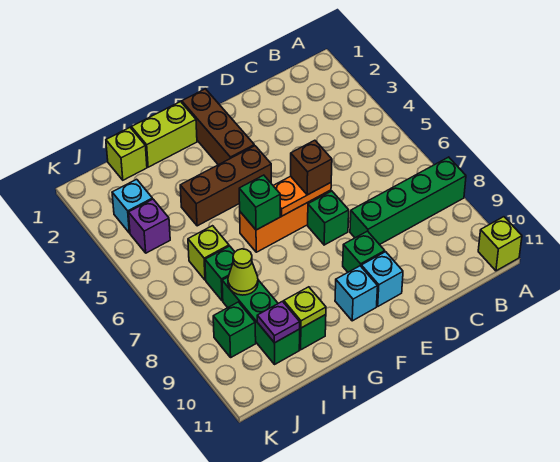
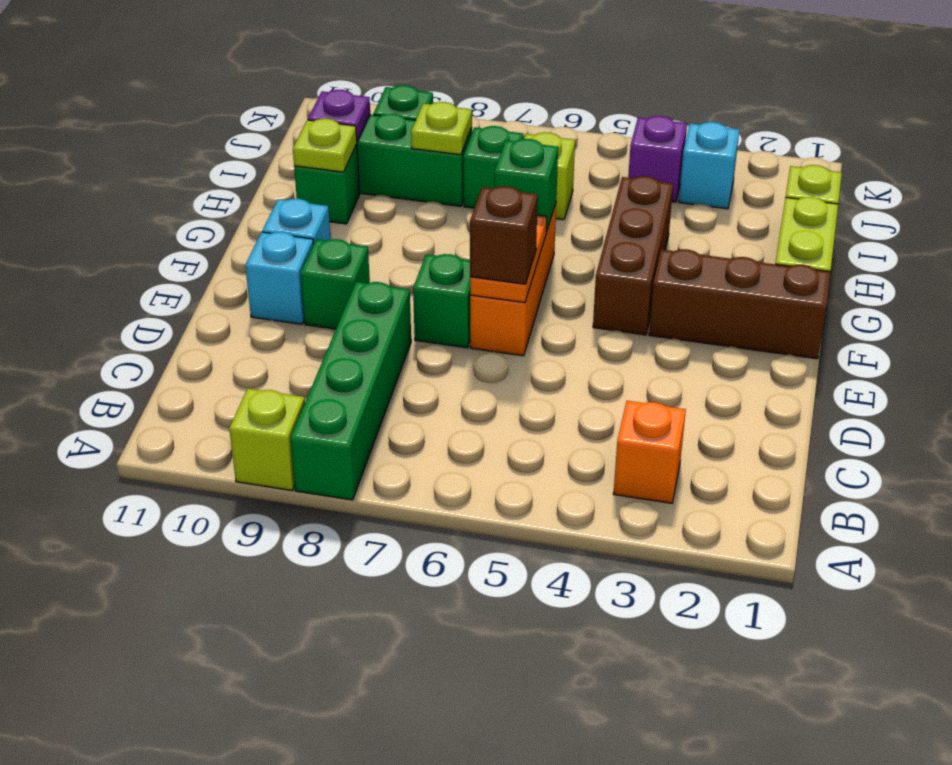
lime 1x1 brick [478,217,522,271] -> lime 1x1 brick moved to [229,388,305,490]
none -> orange 1x1 brick [613,401,686,503]
lime 1x1 cone [228,249,258,295] -> lime 1x1 plate [411,102,472,155]

